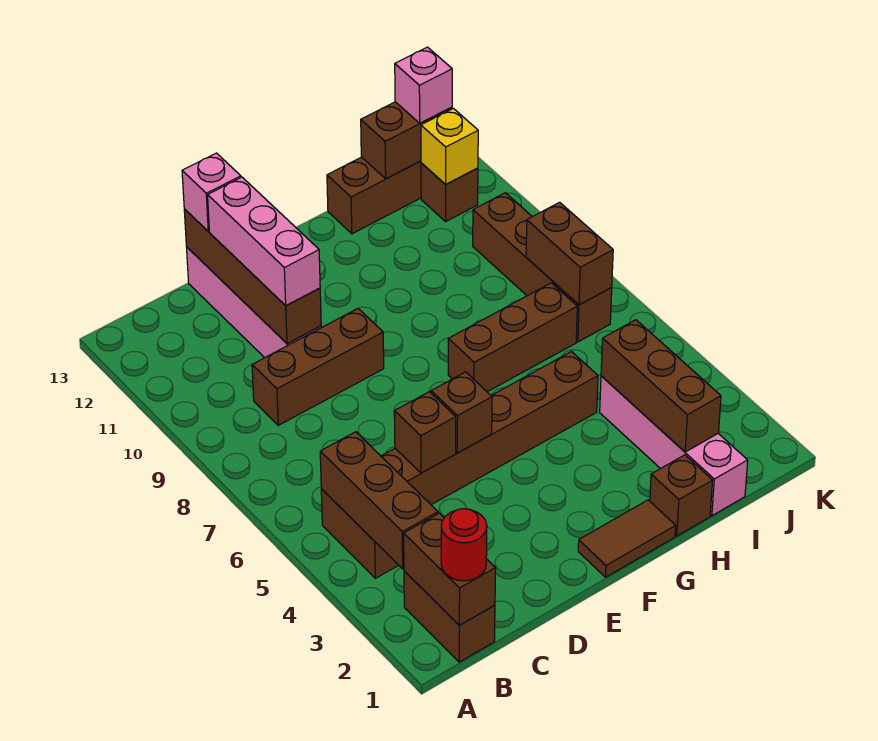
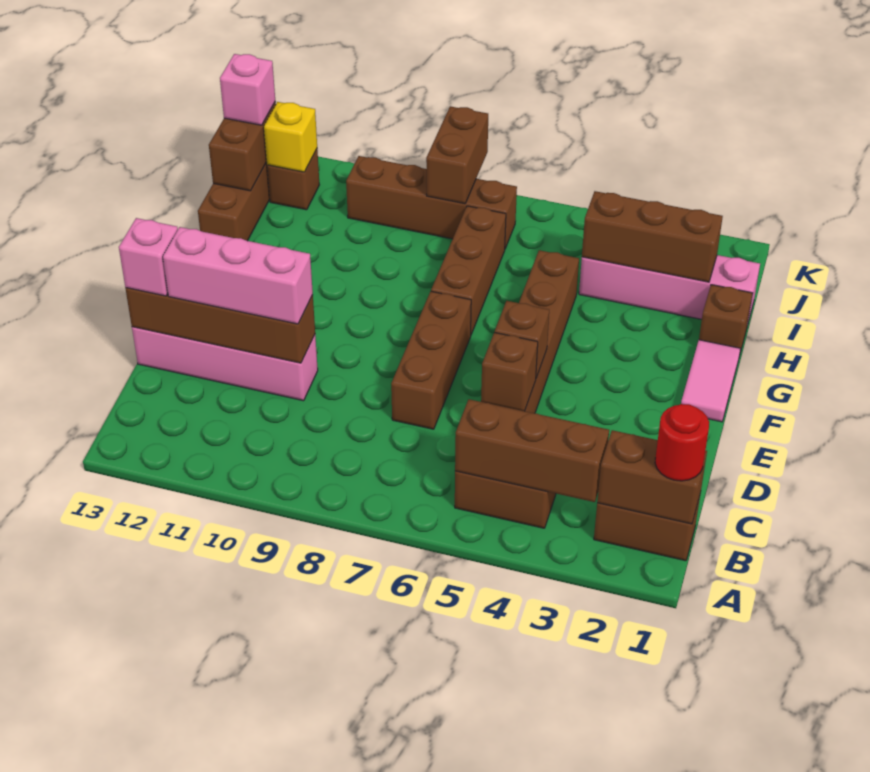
brown 1x3 brick [252,308,384,425] -> brown 1x3 brick moved to [391,291,471,429]
brown 1x2 tile [578,500,676,577] -> pink 1x2 tile [681,340,741,422]
brown 1x2 brick [526,202,613,305] -> brown 1x2 brick turned to [426,106,488,204]

